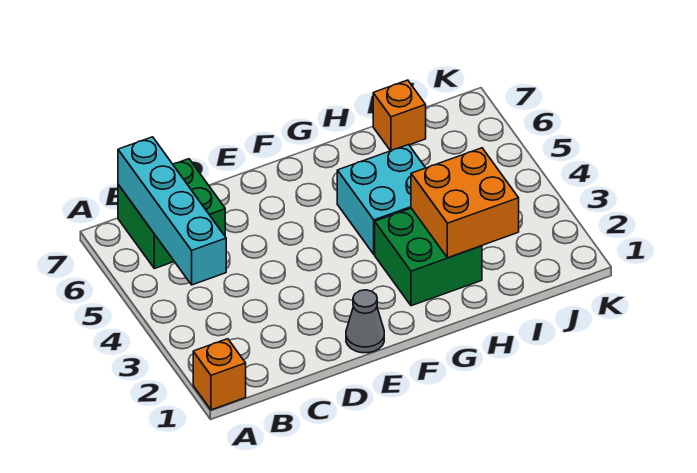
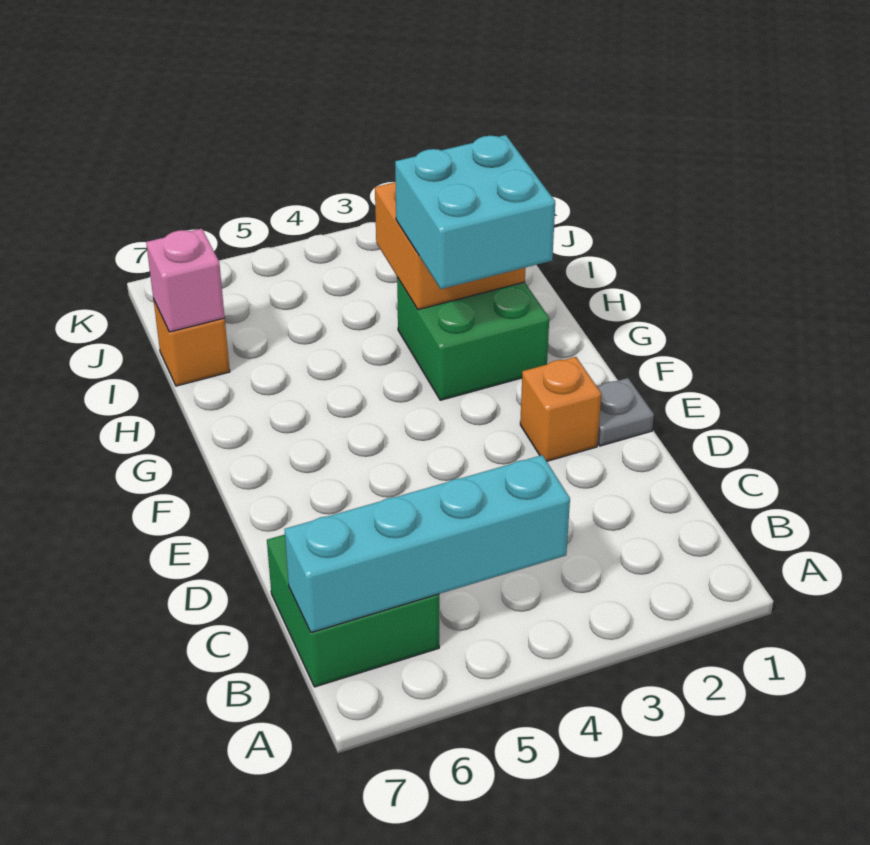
orange 1x1 brick [193,339,246,410] -> orange 1x1 brick moved to [520,357,601,461]
grey 1x1 cone [346,290,384,353] -> grey 1x1 plate [597,378,654,446]
cyan 2x2 brick [337,145,425,254] -> cyan 2x2 brick moved to [395,135,555,289]
none -> pink 1x1 brick [146,229,225,332]

